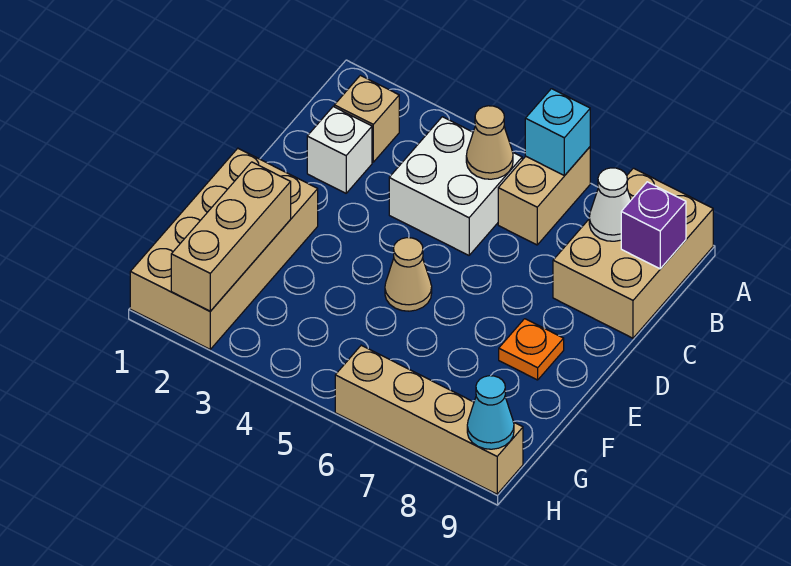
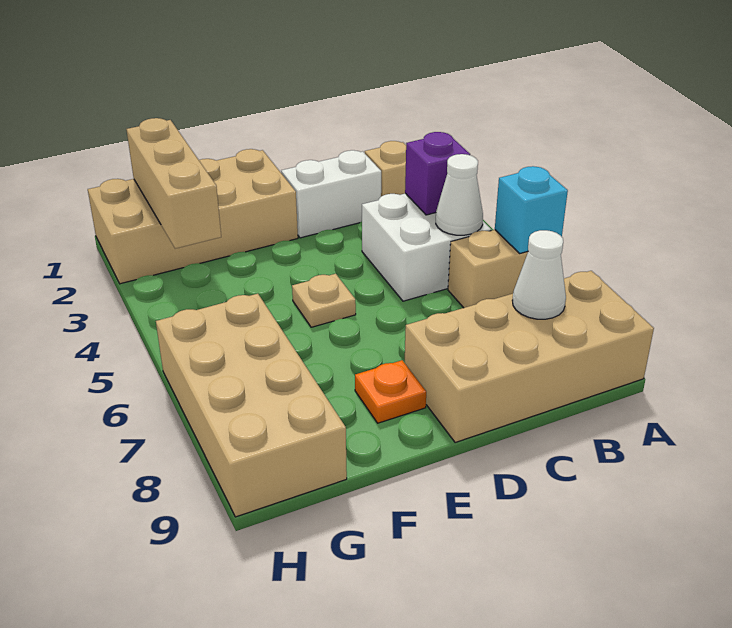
tan 2x3 brick [553,168,713,338] -> tan 2x4 brick [405,271,654,443]
tan 1x1 cone [466,106,513,179] -> white 1x1 cone [436,154,483,235]
purple 1x1 brick [621,182,686,269] -> purple 1x1 brick moved to [405,132,470,215]
white 1x1 brick [307,107,372,193] -> white 1x2 brick [281,150,381,238]
tan 1x1 cone [385,238,432,311] -> tan 1x1 plate [292,274,356,327]
tan 1x3 brick [171,162,291,311] -> tan 1x3 brick turned to [126,118,221,249]
tan 1x4 brick [335,345,523,494] -> tan 2x4 brick [156,294,347,517]
cyan 1x1 cone [467,376,514,449] -> none

